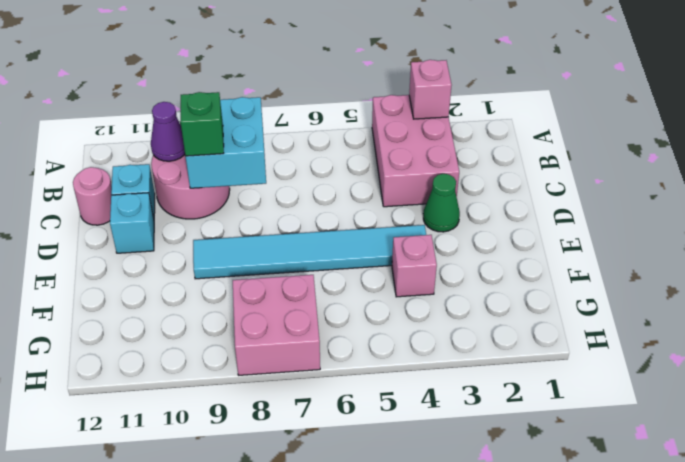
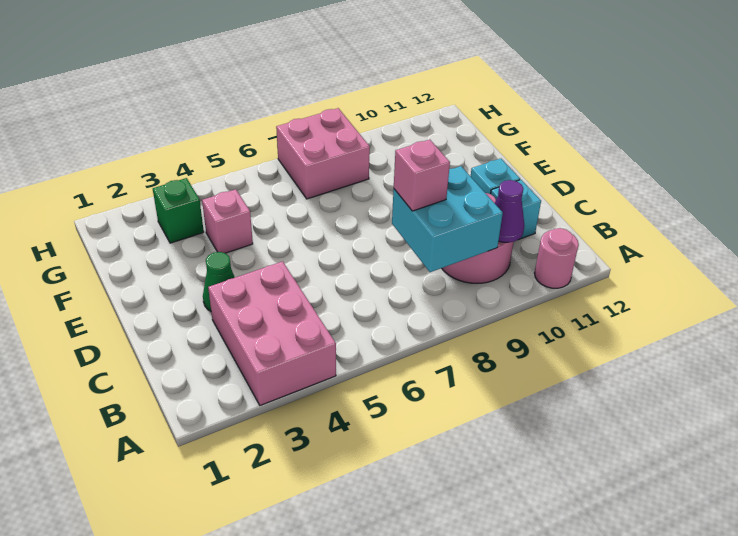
pink 1x1 brick [409,60,452,119] -> pink 1x1 brick moved to [394,140,450,211]
green 1x1 brick [181,92,224,156] -> green 1x1 brick moved to [153,178,204,243]
pink 1x1 round brick [73,167,112,225] -> pink 1x1 round brick moved to [535,228,579,288]
cyan 1x6 tile [193,225,426,279] -> none

